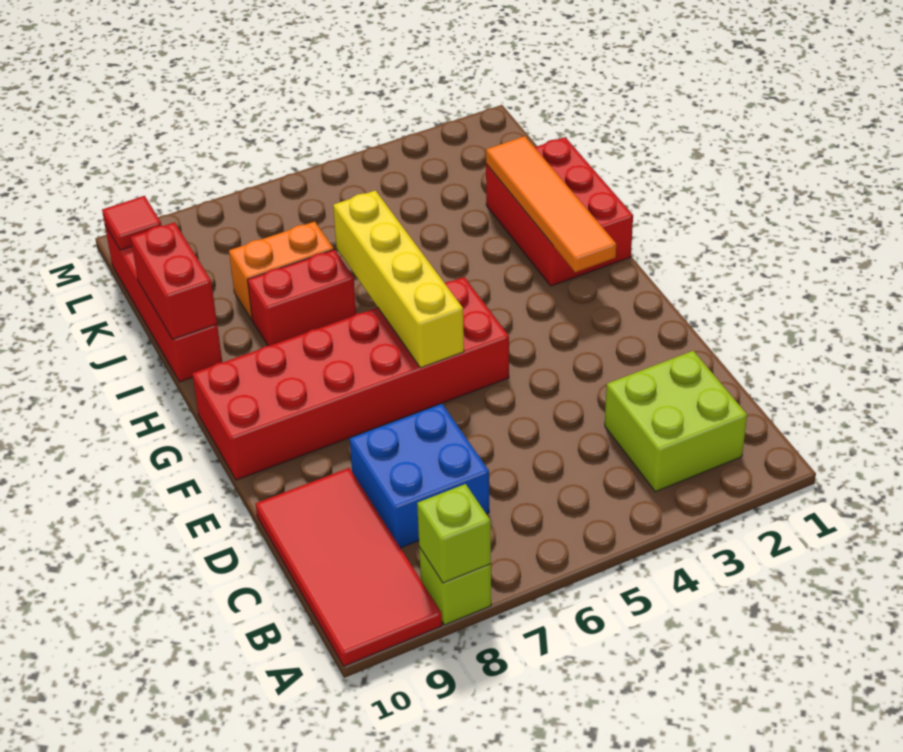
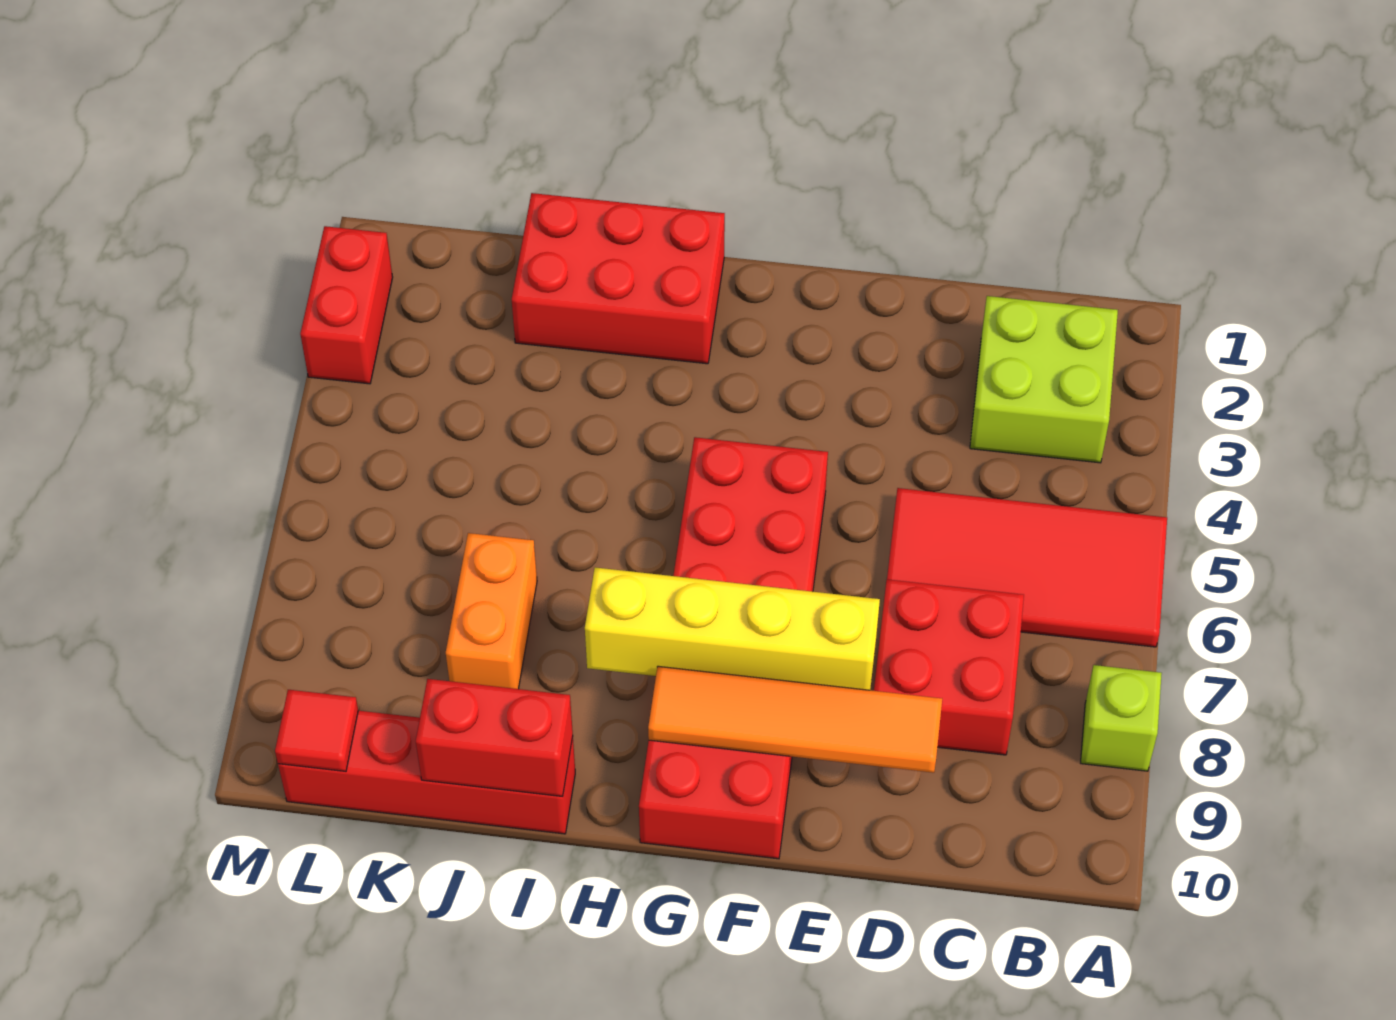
lime 1x1 brick [417,484,491,583] -> none
red 2x4 tile [256,468,442,666] -> red 2x4 tile moved to [887,488,1167,647]
blue 2x2 brick [350,404,489,548] -> red 2x2 brick [874,579,1024,755]
yellow 1x4 brick [333,190,464,368] -> yellow 1x4 brick moved to [585,567,880,690]
orange 1x4 tile [486,136,616,272] -> orange 1x4 tile moved to [648,666,942,773]
red 1x2 brick [248,250,356,346] -> red 1x2 brick moved to [300,226,393,384]

